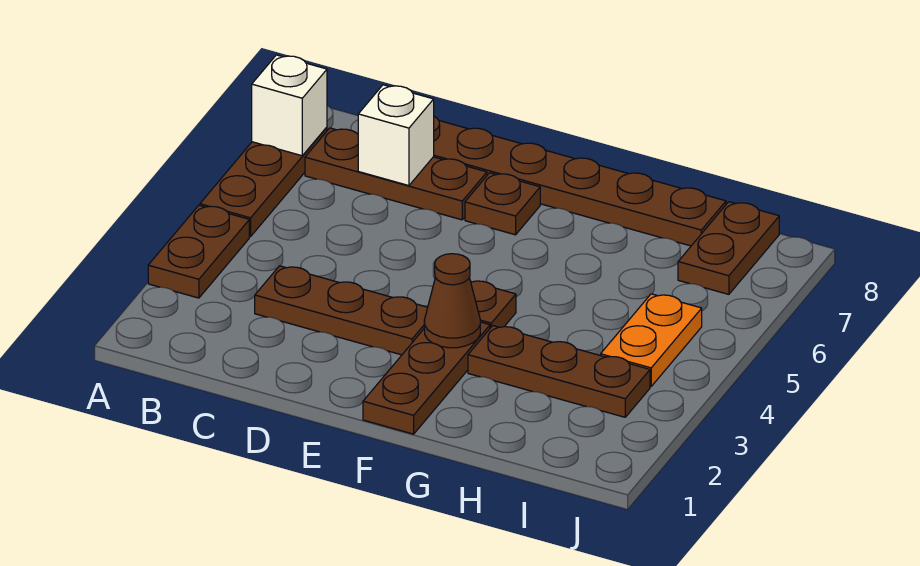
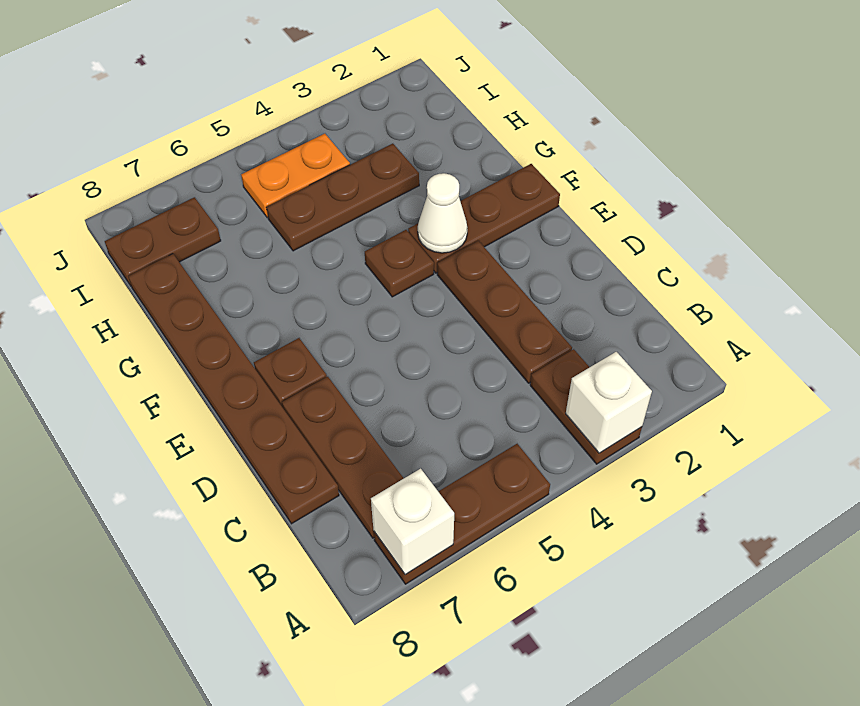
brown 1x2 plate [148,205,249,298] -> brown 1x2 plate turned to [530,349,642,464]
white 1x1 brick [358,85,434,186] -> white 1x1 brick moved to [566,352,652,453]
brown 1x1 cone [424,254,480,348] -> white 1x1 cone [418,173,468,253]
brown 1x3 plate [468,326,650,417] -> brown 1x3 plate turned to [266,144,419,251]

